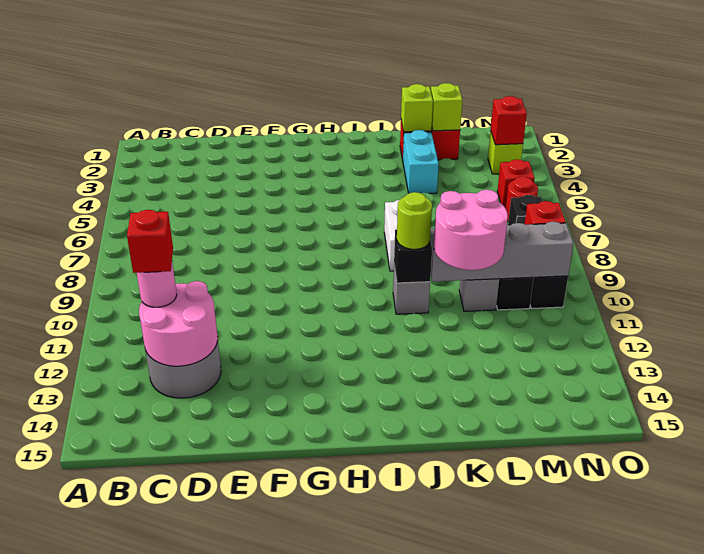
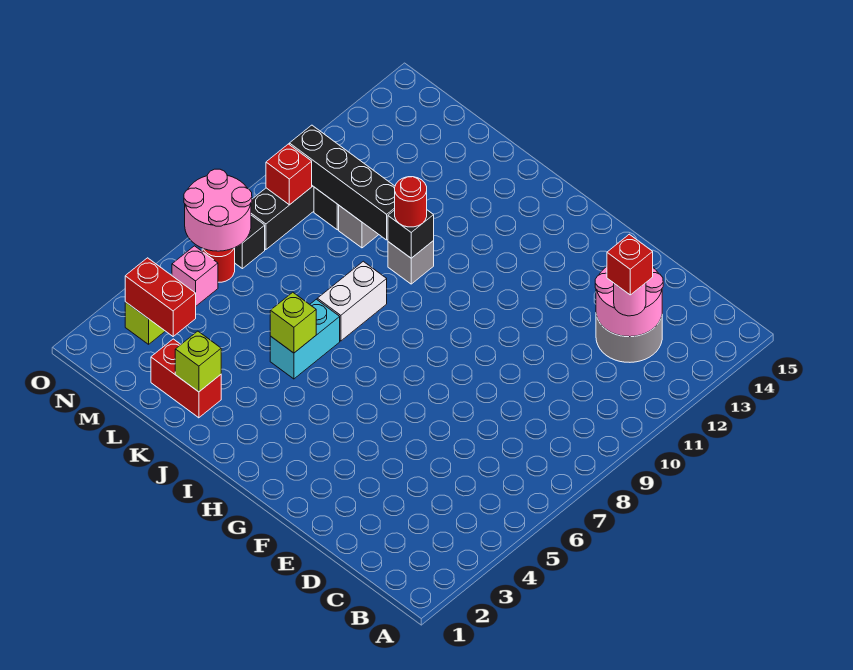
lime 1x1 round brick [397,192,432,249] -> red 1x1 round brick [395,177,427,227]
cyan 1x2 brick [403,130,439,193] -> cyan 1x2 brick moved to [270,299,340,379]
grey 1x4 brick [430,222,574,282] -> black 1x4 brick [289,125,395,240]
pink 2x2 round brick [434,190,508,270] -> pink 2x2 round brick moved to [184,169,252,251]
lime 1x1 brick [431,83,462,131] -> lime 1x1 brick moved to [270,292,316,353]
red 1x1 brick [491,96,527,145] -> red 1x2 brick [125,258,196,336]
red 1x1 brick [497,159,535,208] -> pink 1x1 brick [172,246,218,306]

